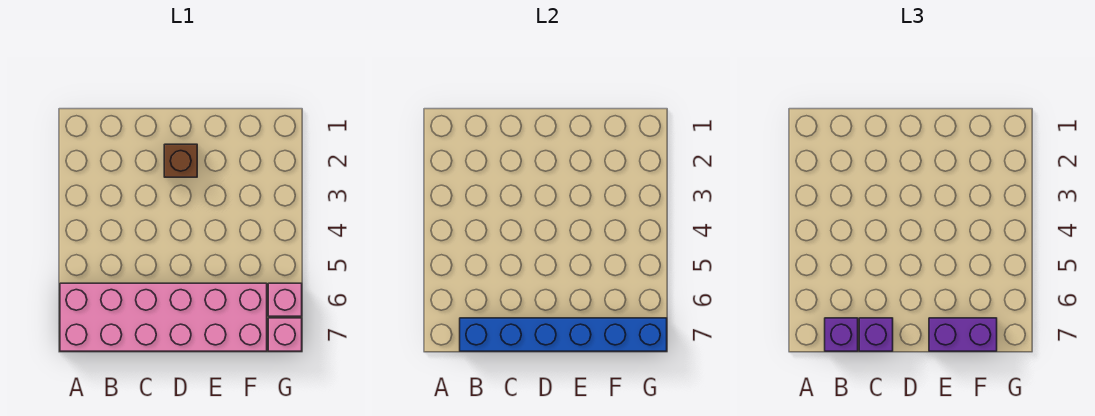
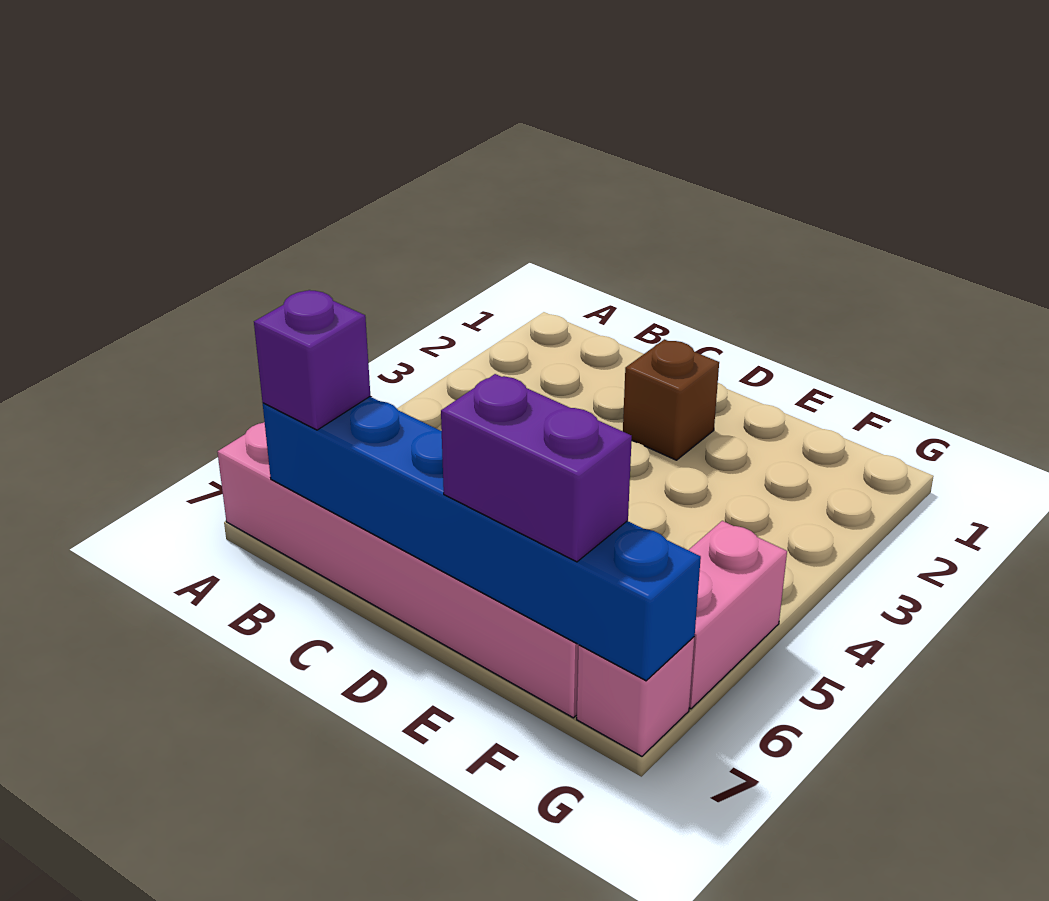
purple 1x1 brick [859,318,893,351] -> none
pink 1x1 brick [268,283,302,316] -> pink 1x2 brick [689,521,787,709]

